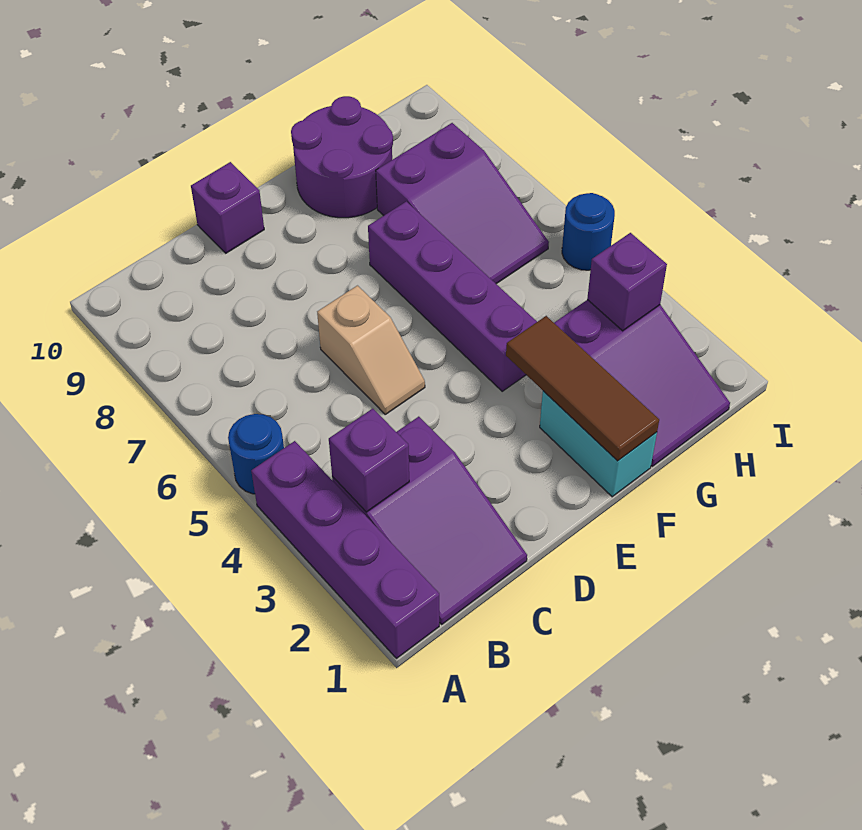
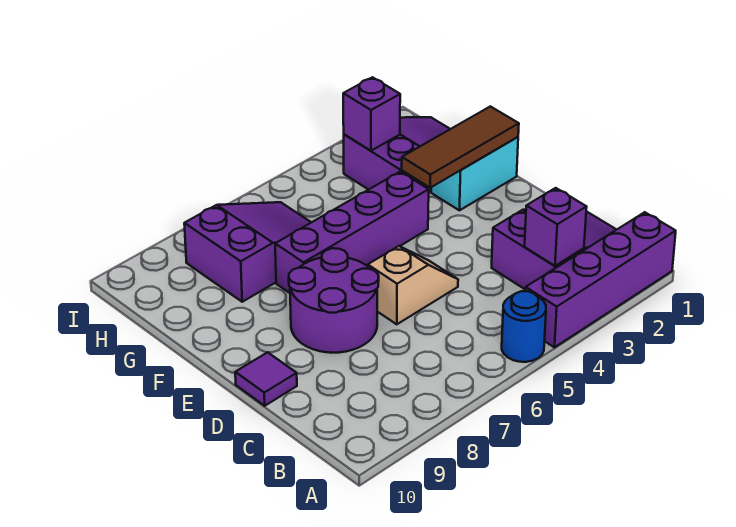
purple 1x1 brick [191,162,264,253] -> purple 1x1 tile [235,352,297,406]
purple 2x2 round brick [291,96,393,218] -> purple 2x2 round brick moved to [289,248,379,353]
blue 1x1 round brick [562,193,615,270] -> none

